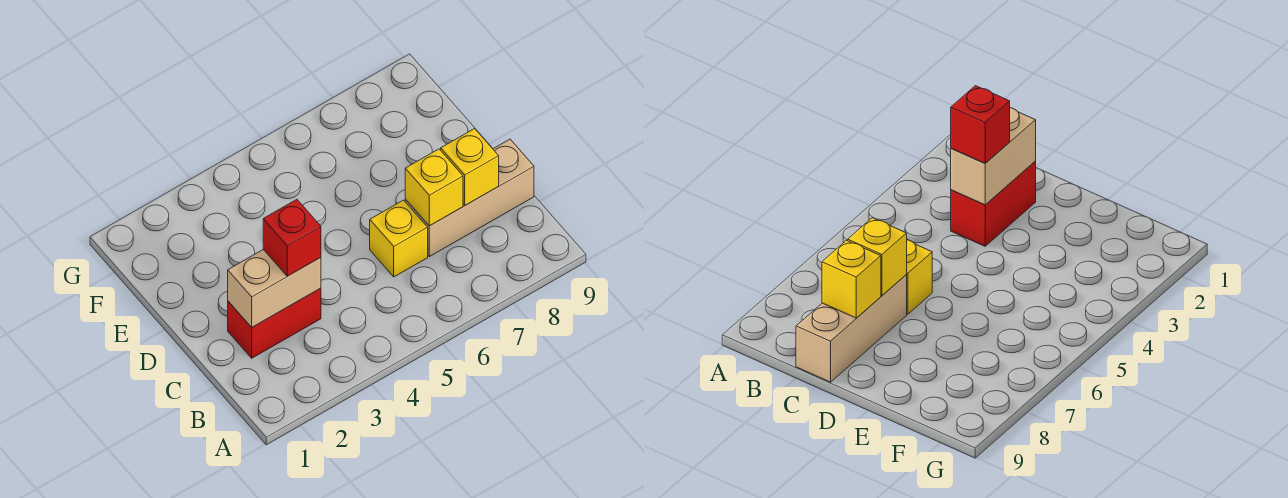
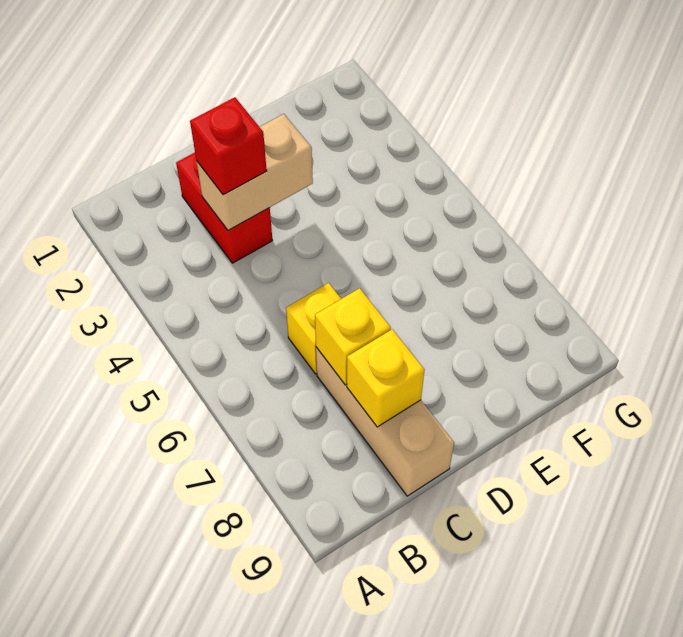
tan 1x2 brick [228,249,321,327] -> tan 1x2 brick turned to [197,114,313,230]

